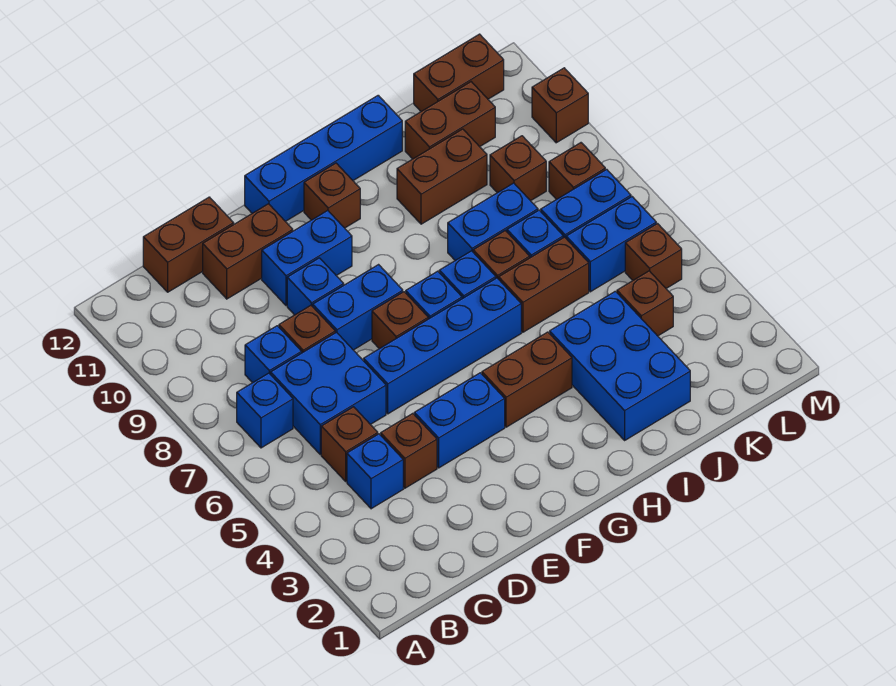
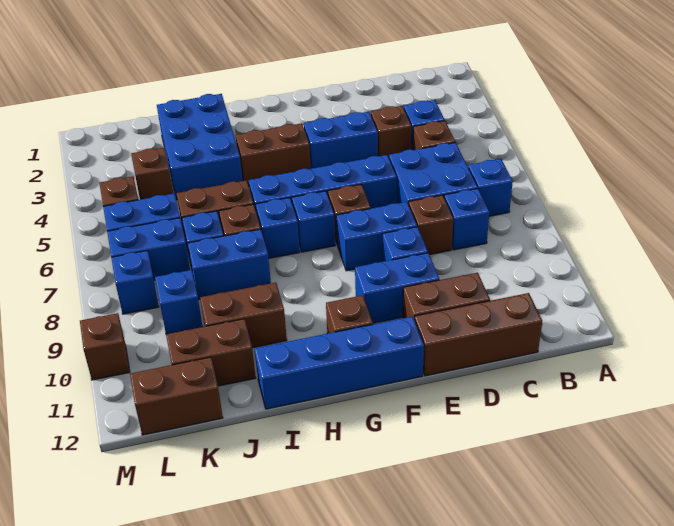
brown 1x2 brick [143,197,234,292] -> brown 1x3 brick [415,293,542,376]
brown 1x1 brick [490,136,546,201] -> blue 1x1 brick [155,270,203,334]
brown 1x1 brick [549,143,605,200] -> blue 1x1 brick [111,250,159,314]

